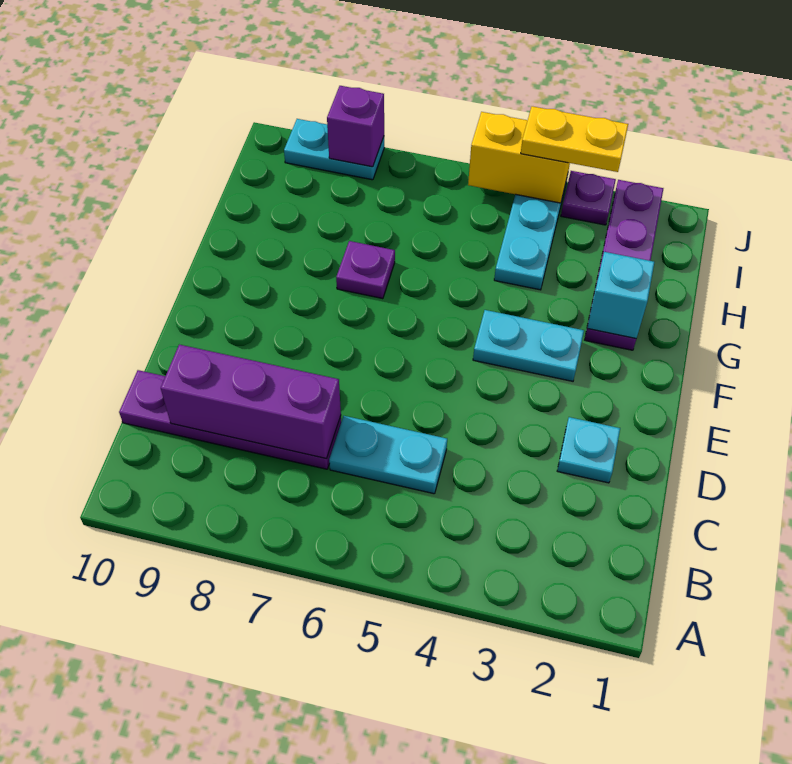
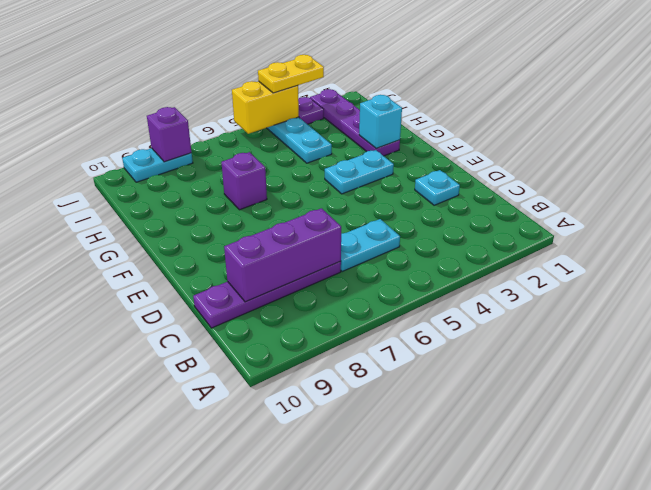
purple 1x1 plate [336,241,395,299] -> purple 1x1 brick [221,152,267,210]

